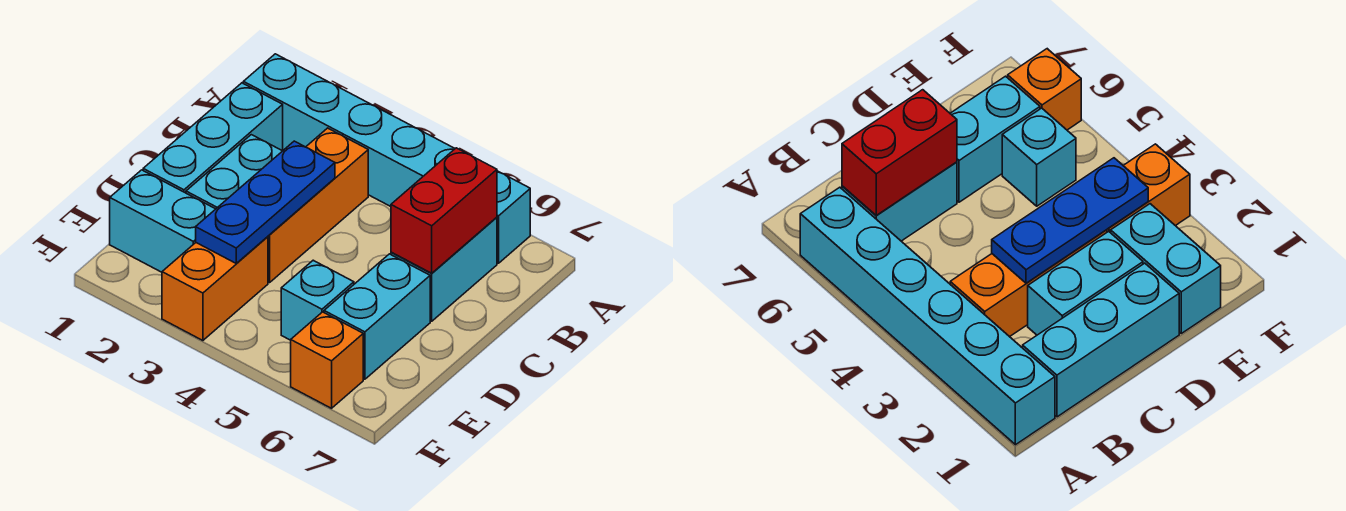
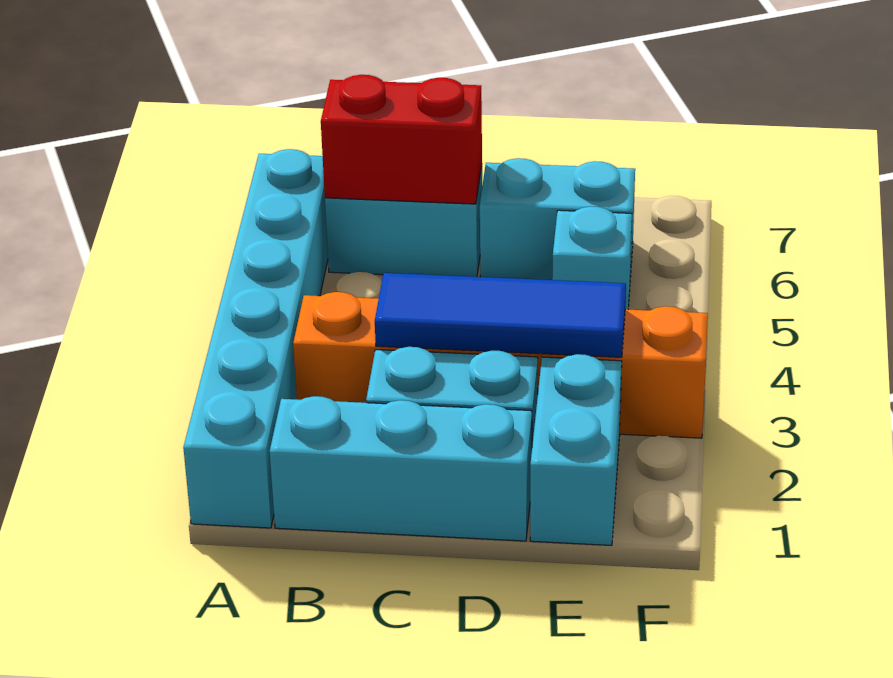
blue 1x3 plate [196,141,335,264] -> blue 1x3 tile [375,273,626,357]
orange 1x1 brick [291,312,363,408] -> none

